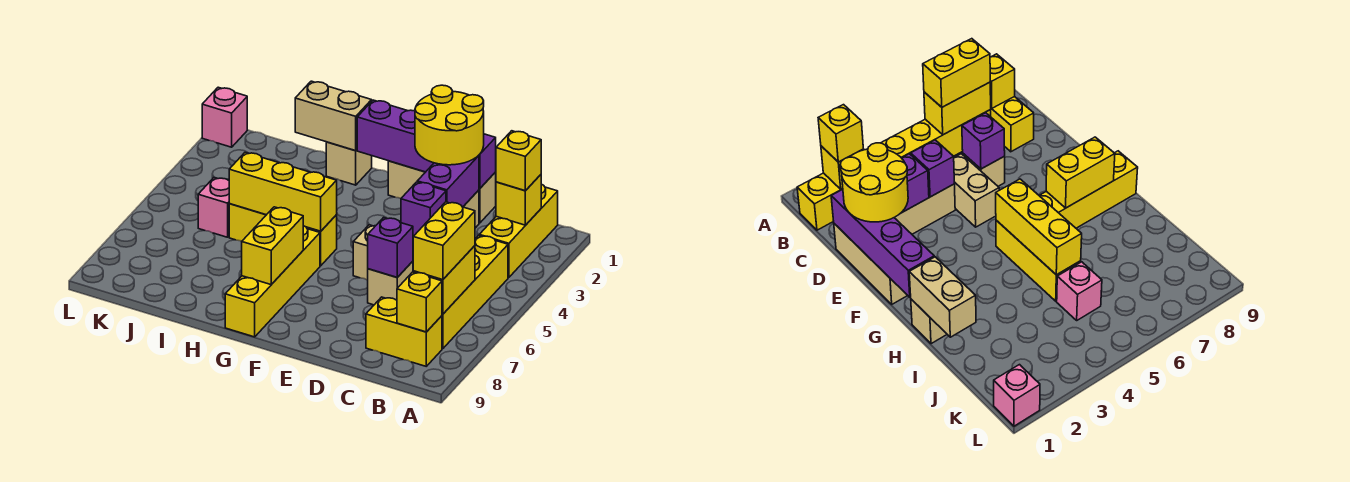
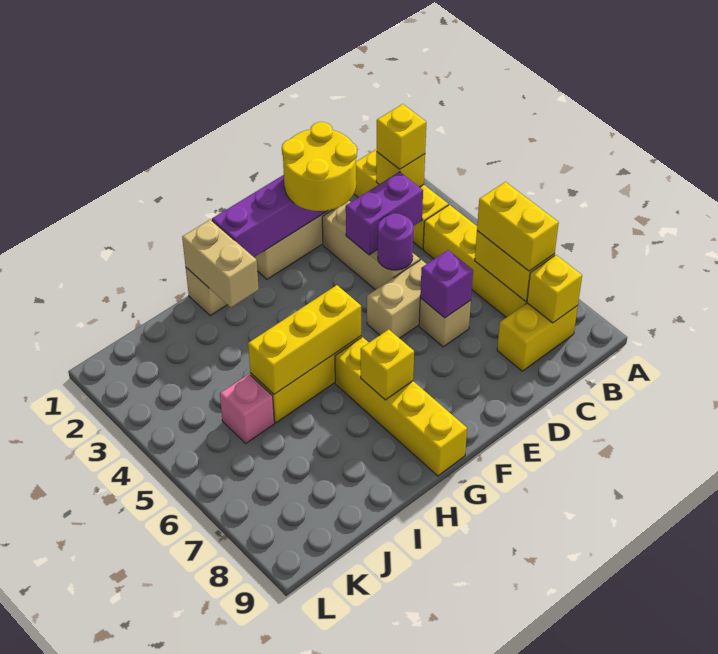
purple 1x2 brick [417,155,479,207] -> purple 1x2 brick turned to [346,172,423,255]
purple 1x1 brick [401,182,446,236] -> purple 1x1 round brick [378,213,414,270]
yellow 1x2 brick [242,207,303,285] -> yellow 1x1 brick [361,329,414,400]
tan 1x2 brick [295,81,372,151] -> tan 1x2 brick turned to [182,219,259,307]
pink 1x1 brick [202,87,247,147] -> none

